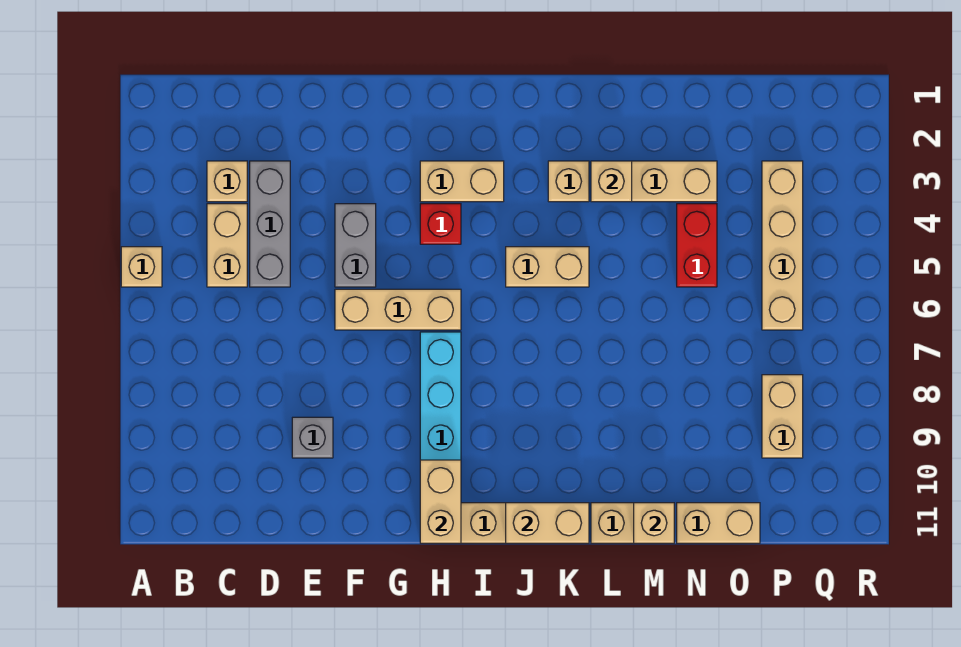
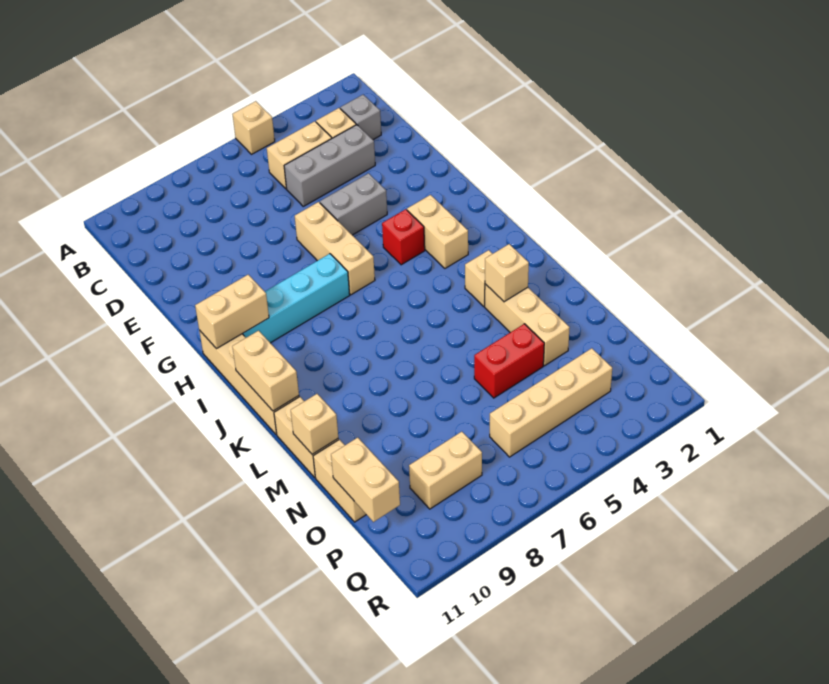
grey 1x1 brick [292,417,333,458] -> grey 1x1 brick moved to [340,95,381,140]
tan 1x2 brick [506,247,589,287] -> tan 1x2 brick moved to [331,438,400,522]

